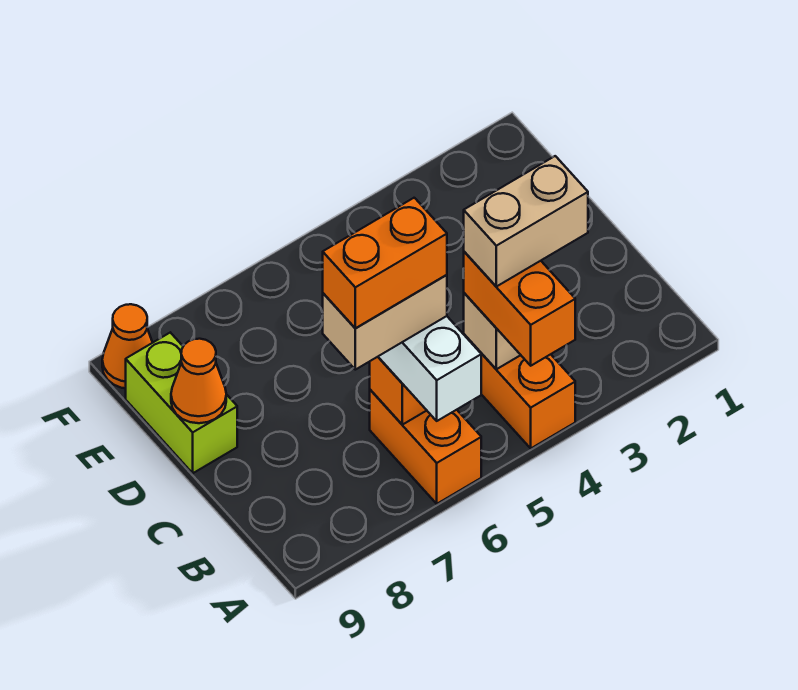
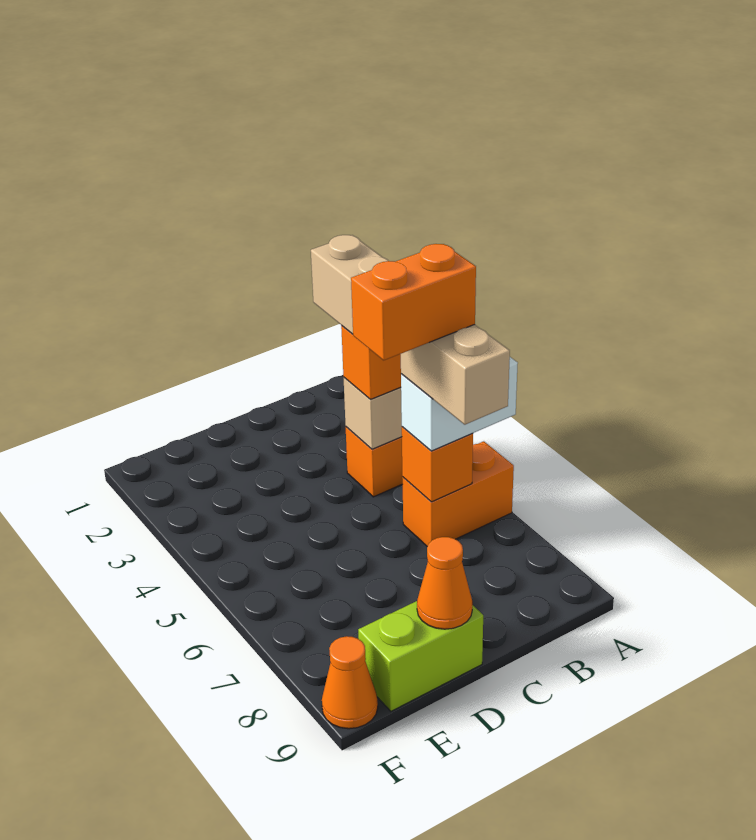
orange 1x2 brick [323,198,447,328] -> orange 1x2 brick turned to [351,244,476,360]

